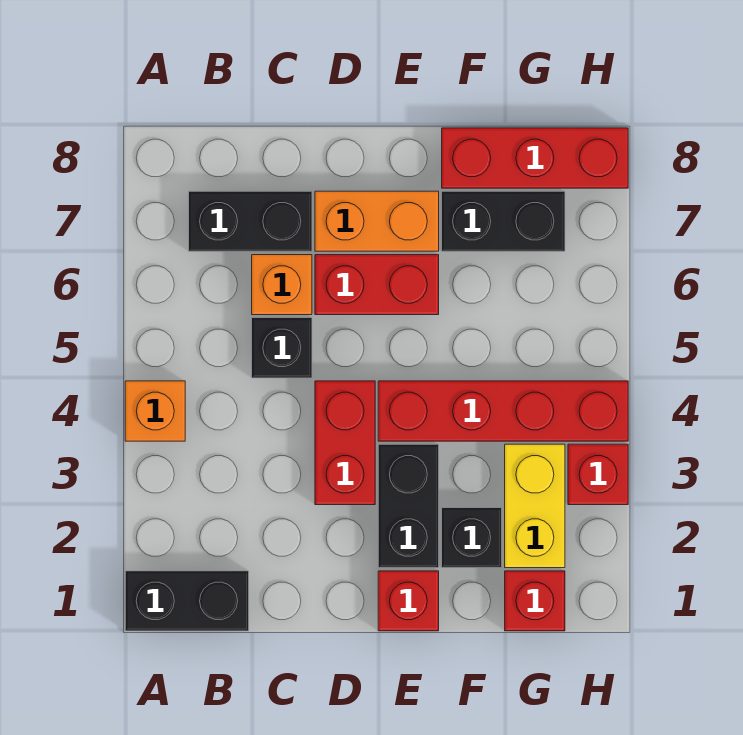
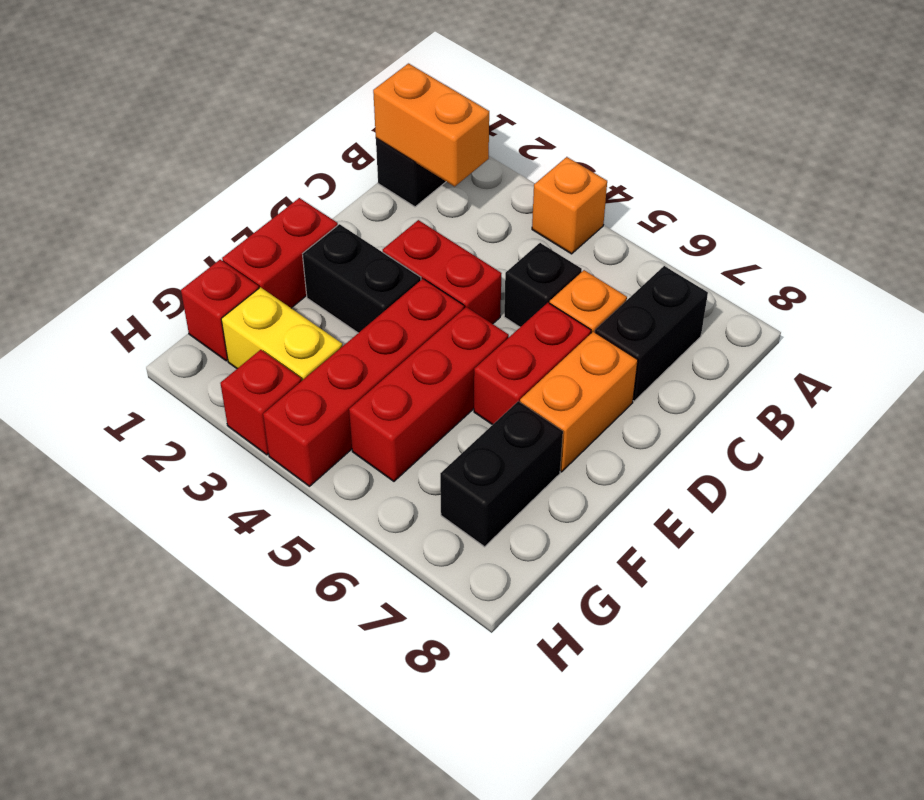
none -> orange 1x2 brick [373,63,489,186]
red 1x1 brick [378,571,439,631] -> red 1x2 brick [222,198,338,308]
black 1x1 brick [442,508,502,568] -> none
red 1x3 brick [442,128,628,188] -> red 1x3 brick moved to [349,307,509,481]

